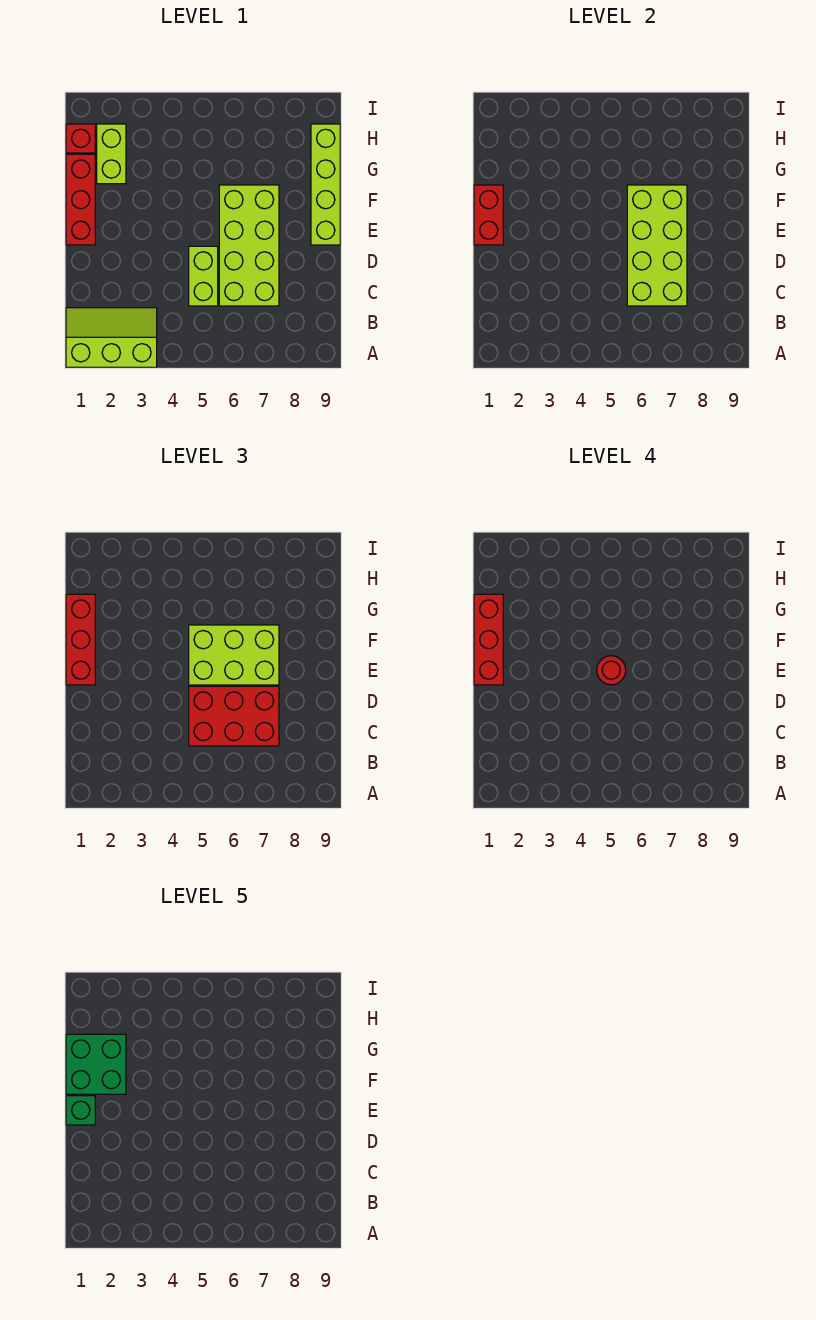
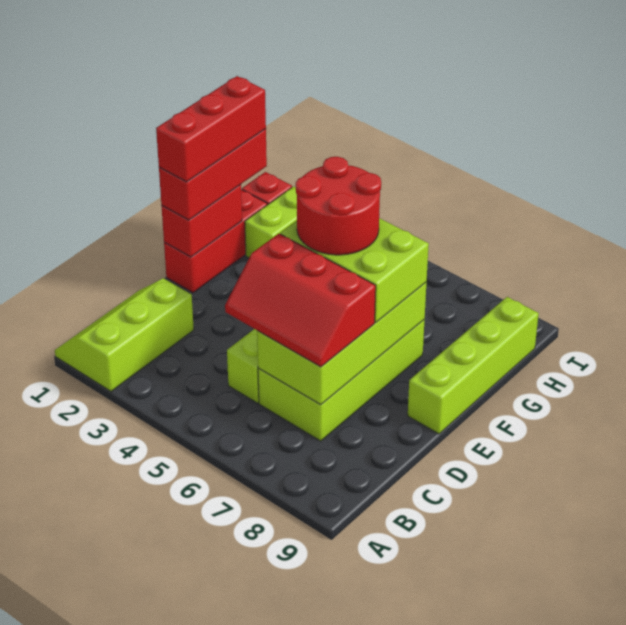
lime 2x3 slope [66,308,157,367] -> lime 2x3 slope turned to [55,278,194,391]
red 2x3 brick [189,686,279,746] -> red 2x3 slope [225,234,376,367]
green 1x1 brick [66,1096,95,1125] -> none
red 1x1 round brick [597,656,626,685] -> red 2x2 round brick [296,157,381,255]
green 2x2 brick [66,1034,126,1094] -> none

